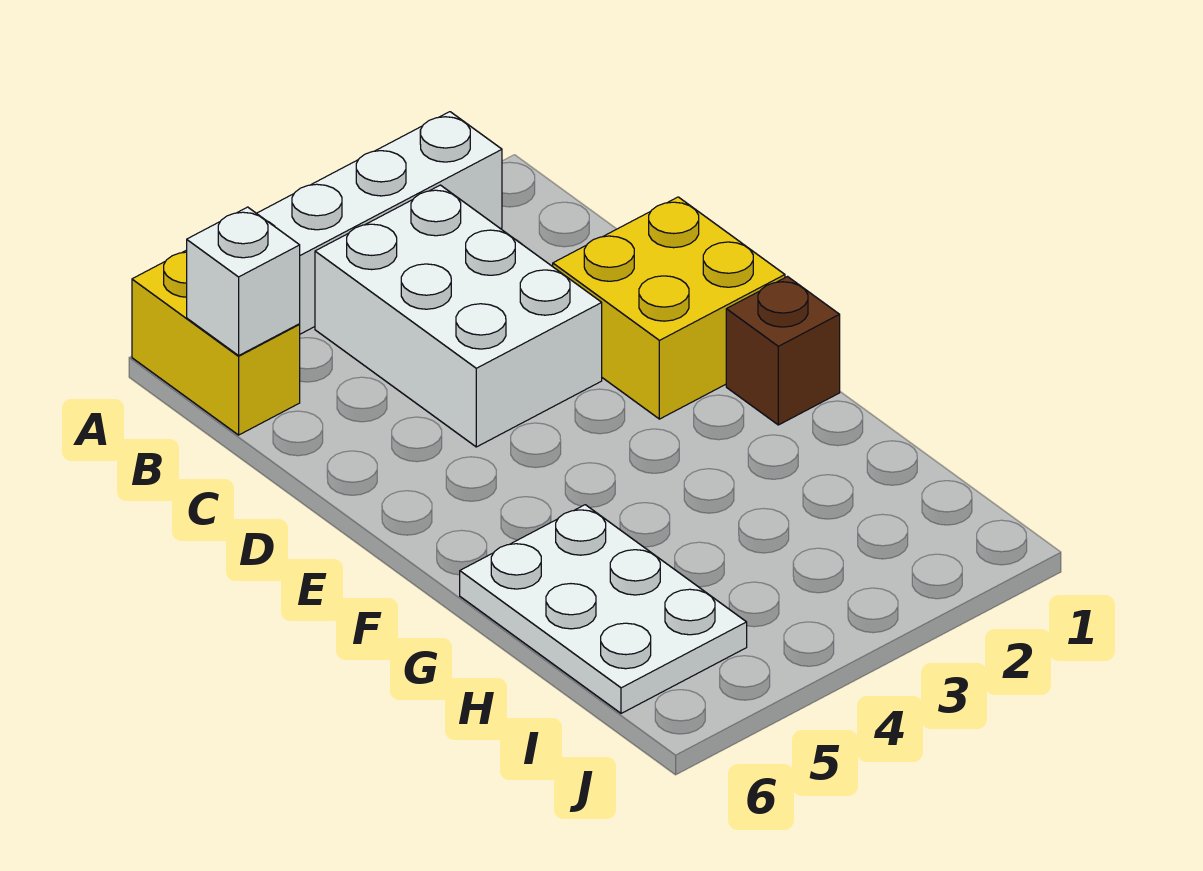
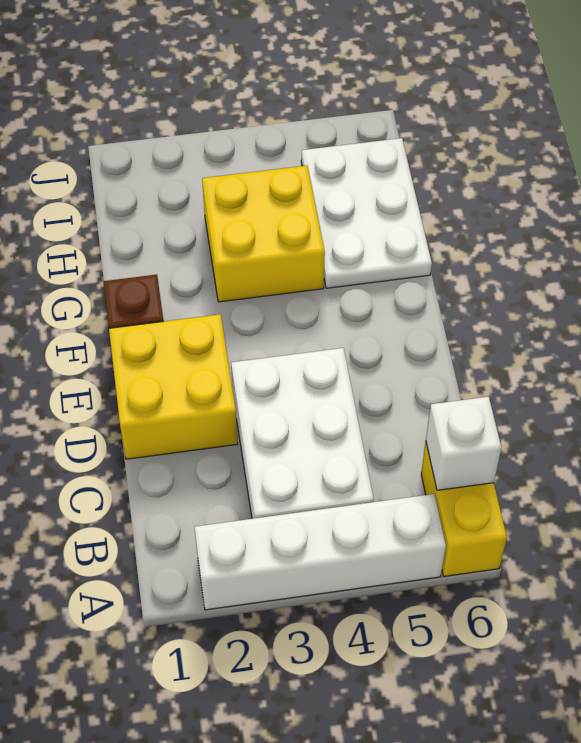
none -> yellow 2x2 brick [202,166,325,302]

